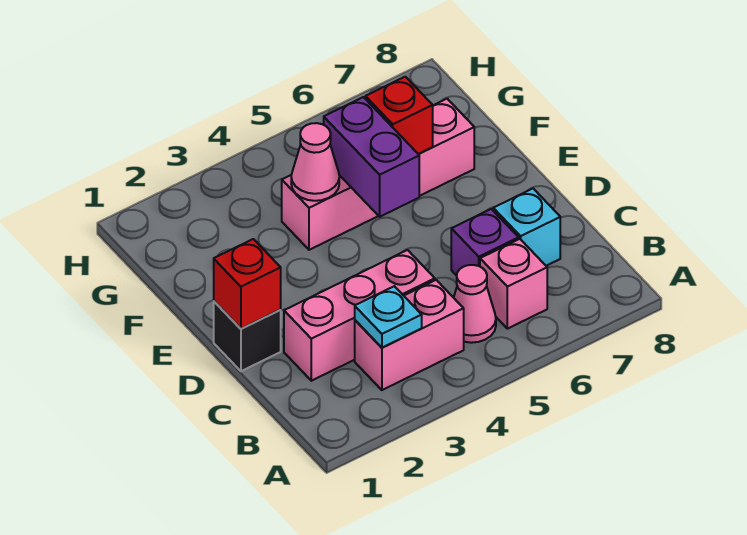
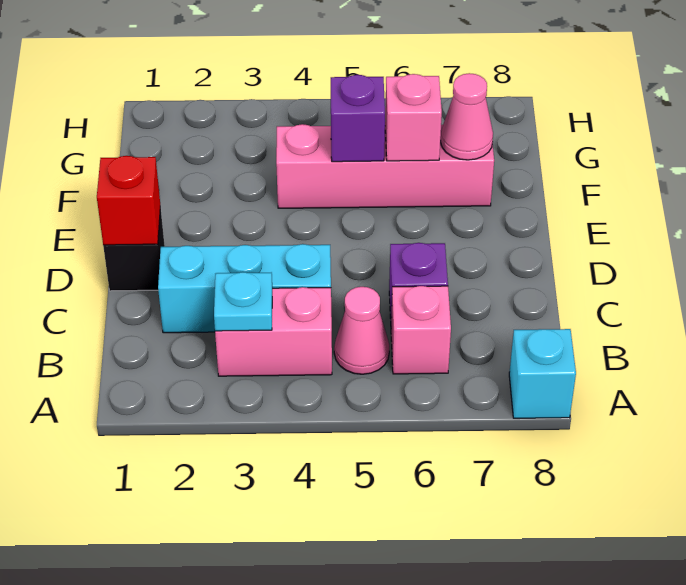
pink 1x3 brick [284,250,435,381] -> cyan 1x3 brick [158,244,331,333]
cyan 1x1 brick [493,189,560,266] -> cyan 1x1 brick moved to [509,329,576,418]
purple 1x2 brick [324,97,419,217] -> purple 1x1 brick [331,75,385,162]
pink 1x1 cone [291,123,339,201] -> pink 1x1 cone moved to [441,73,493,160]
red 1x1 brick [366,77,433,154] -> pink 1x1 brick [385,74,442,161]

